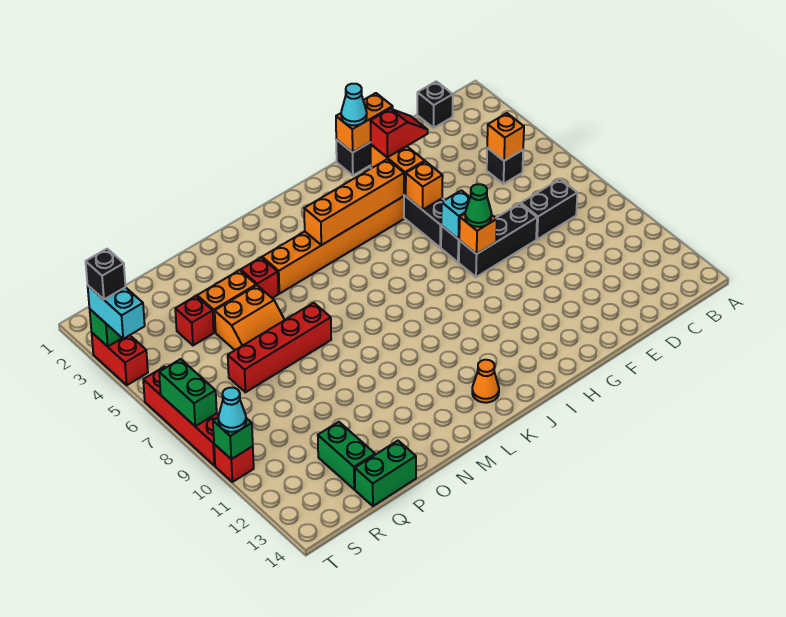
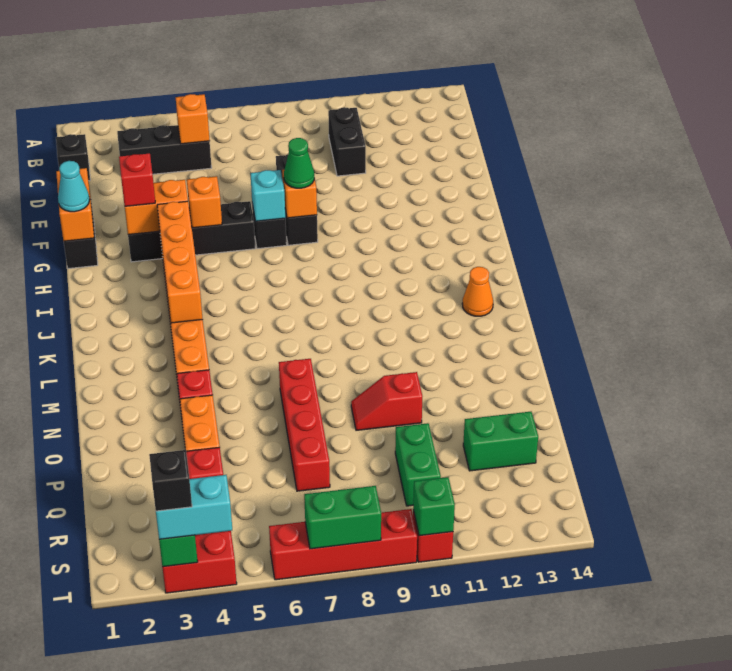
black 1x1 brick [487,148,523,184] -> black 1x3 brick [117,125,212,174]
black 1x2 brick [521,179,577,239] -> black 1x2 brick moved to [328,107,366,176]
orange 2x2 slope [215,285,284,350] -> none
none -> red 1x2 slope [351,372,422,430]
green 1x2 brick [355,441,416,506] -> green 1x2 brick moved to [395,423,441,506]
cyan 1x1 cone [218,388,246,432] -> none

